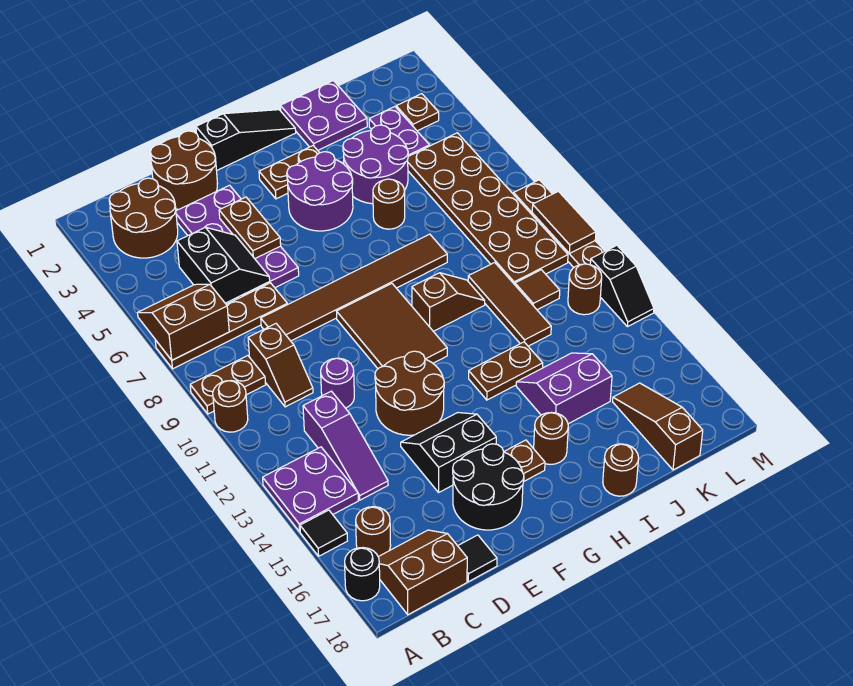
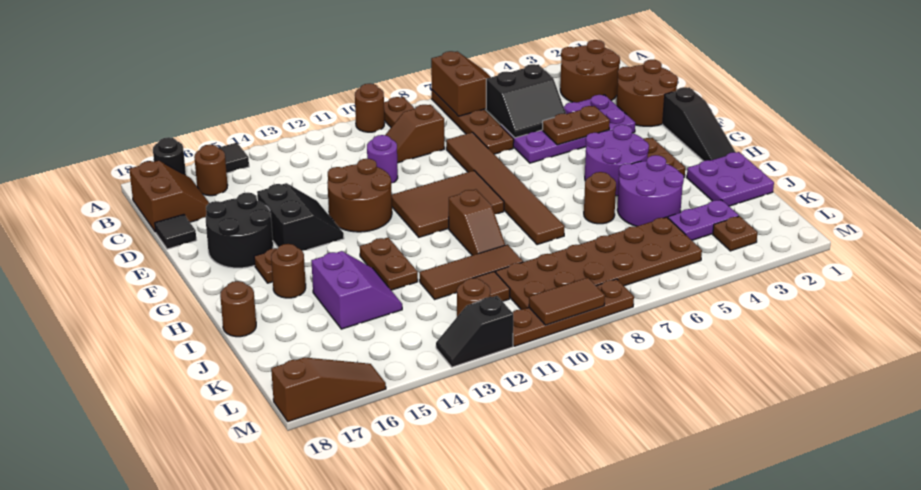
purple 2x2 plate [263,447,358,532] -> none
purple 1x3 slope [303,391,388,500] -> none
brown 1x3 slope [613,383,703,470] -> brown 1x3 slope moved to [271,357,386,422]

